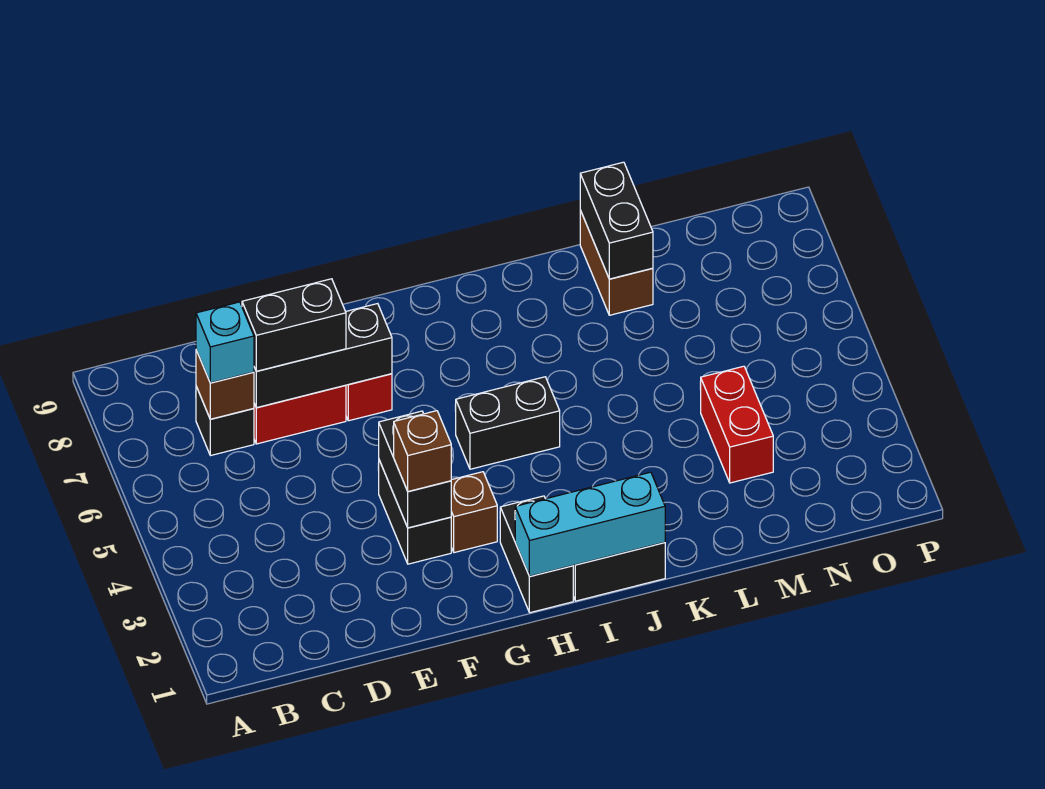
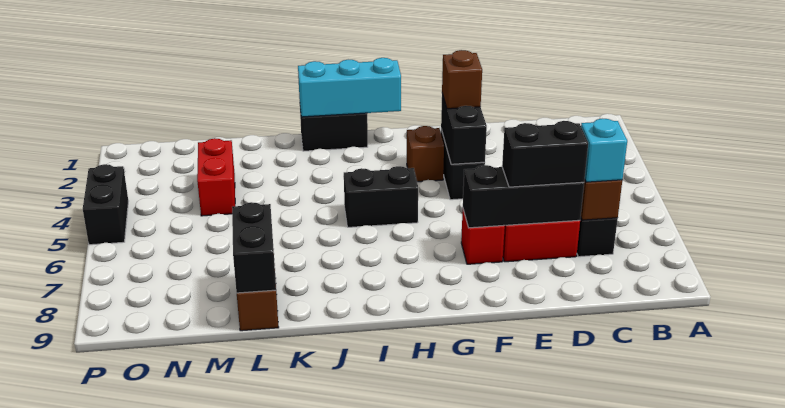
black 1x2 brick [500,496,573,613] -> black 1x2 brick moved to [83,164,128,245]

